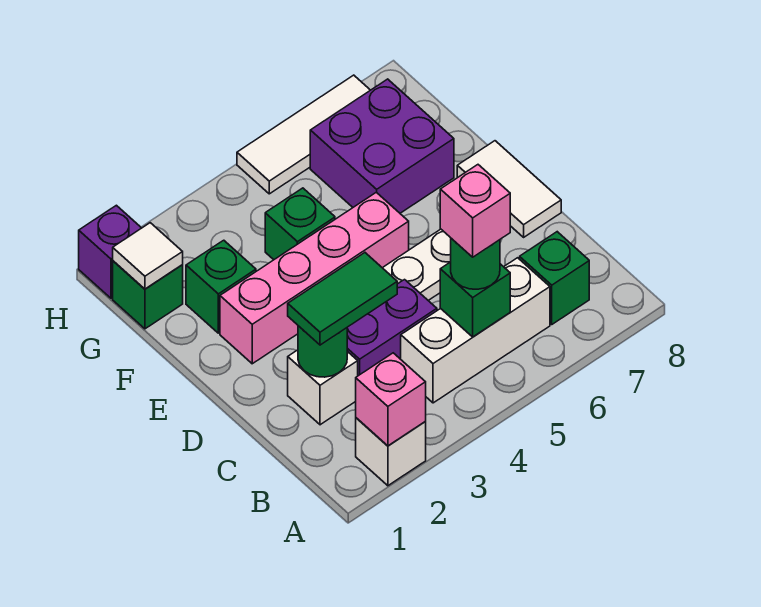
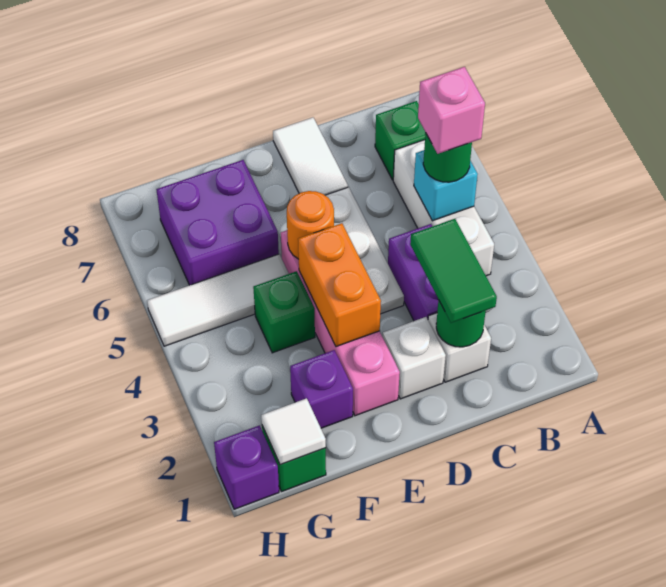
white 1x1 brick [356,418,426,486] -> white 1x1 brick moved to [383,317,446,399]
pink 1x1 brick [356,353,426,446] -> none
green 1x1 brick [440,262,510,337] -> cyan 1x1 brick [414,150,478,221]
white 1x2 tile [457,141,561,237] -> white 1x2 tile turned to [273,117,348,195]
none -> orange 1x2 brick [298,223,381,347]
none -> orange 1x1 round brick [287,191,334,259]
green 1x1 brick [186,240,256,333] -> purple 1x1 brick [290,350,353,428]
white 1x3 tile [237,75,370,194] -> white 1x3 tile turned to [147,254,289,346]

